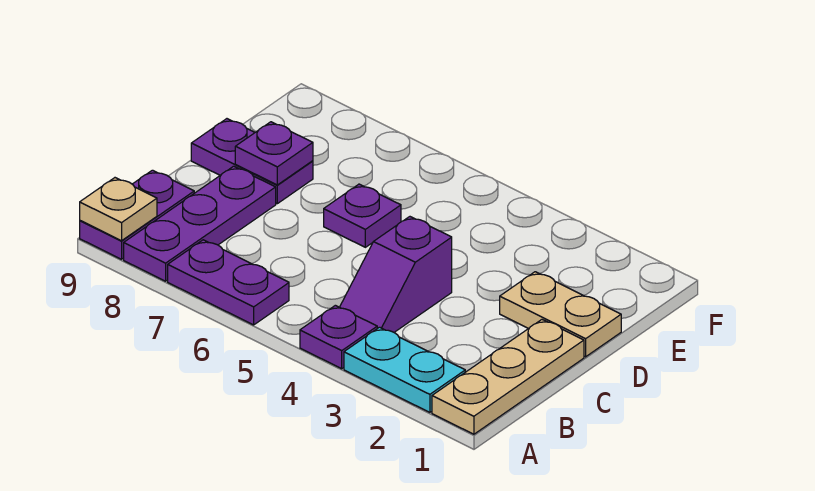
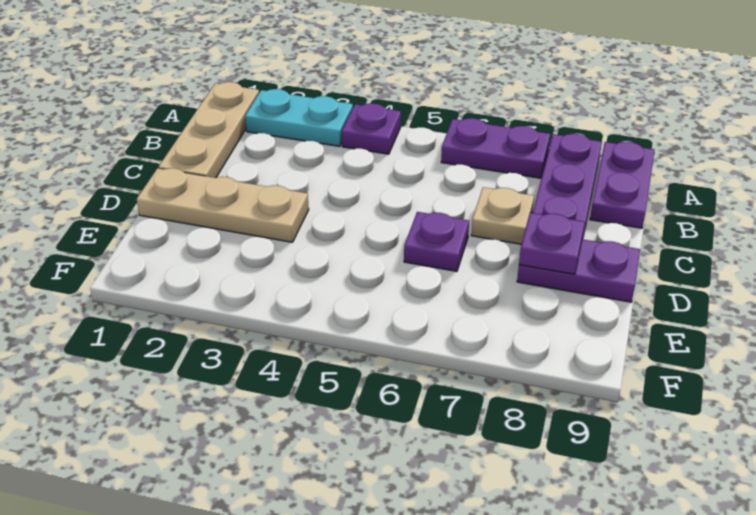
tan 1x1 plate [80,178,157,241] -> tan 1x1 plate moved to [471,187,534,244]
purple 1x2 slope [340,217,452,332] -> none
tan 1x2 plate [500,272,621,357] -> tan 1x3 plate [137,168,309,242]

